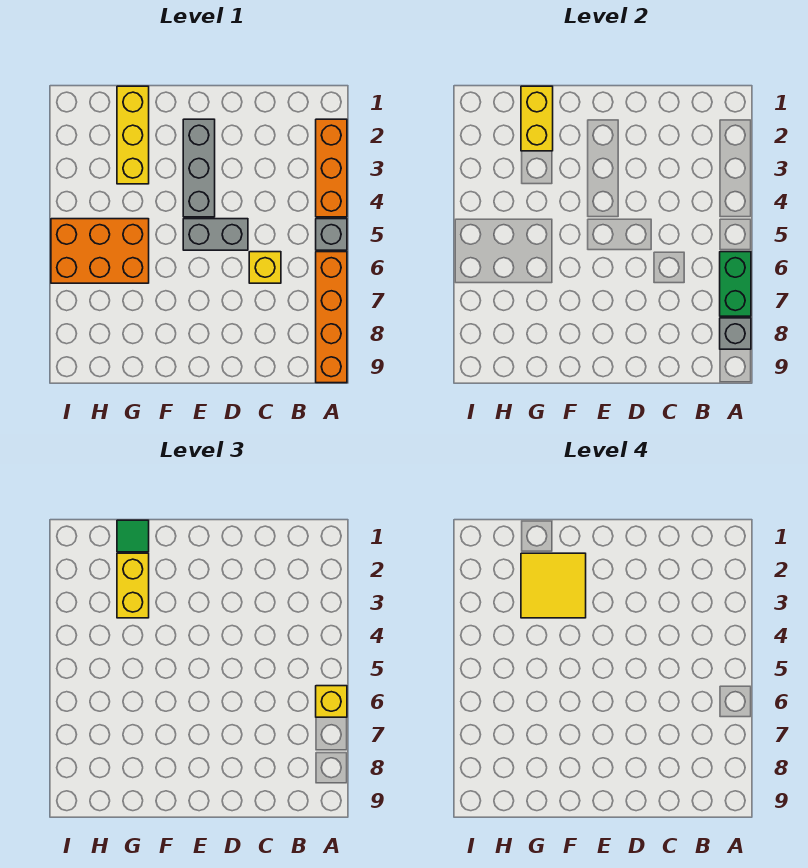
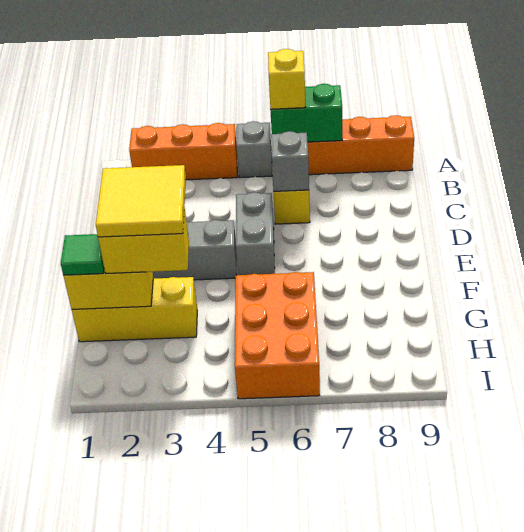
grey 1x1 brick [720,318,751,349] -> grey 1x1 brick moved to [271,131,309,191]

